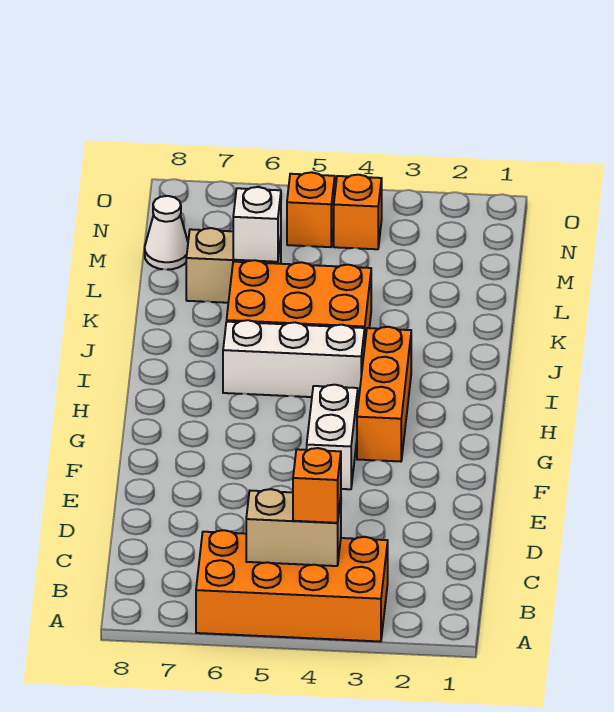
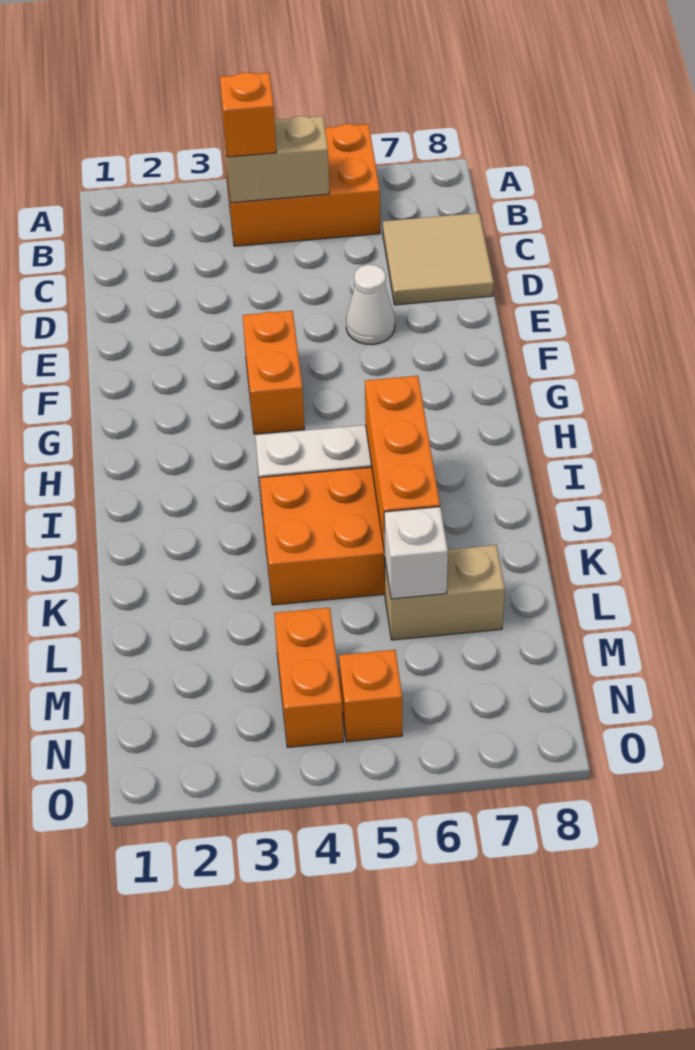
orange 2x4 brick [196,530,388,642] -> orange 2x3 brick [224,124,380,246]
none -> tan 2x2 tile [383,213,494,305]
white 1x2 brick [307,385,358,489] -> orange 1x2 brick [243,311,304,434]
orange 1x3 brick [357,327,411,462] -> orange 1x3 brick moved to [365,376,440,552]
white 1x1 cone [145,196,188,270] -> white 1x1 cone moved to [346,265,395,345]
orange 1x1 brick [334,175,382,249] -> orange 1x2 brick [274,608,343,747]

